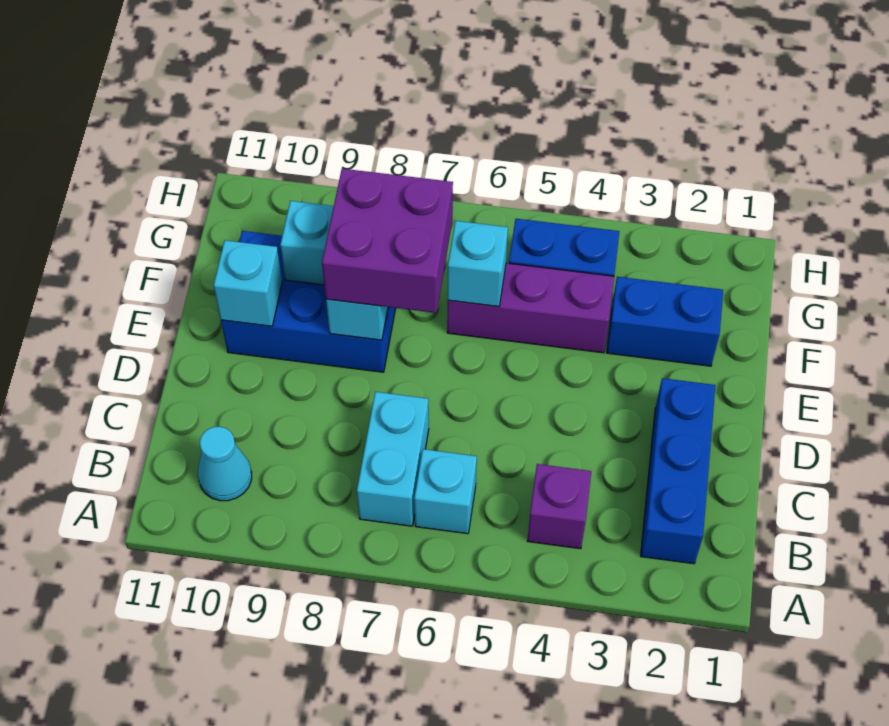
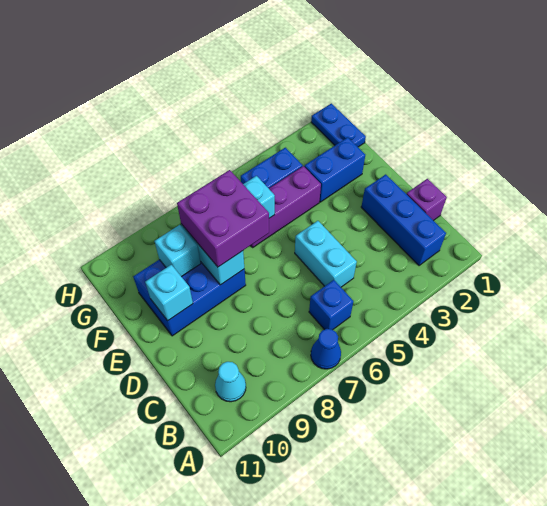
none -> blue 1x1 cone [311,329,341,369]
purple 1x1 brick [527,464,591,549] -> purple 1x1 brick moved to [407,179,447,221]
cyan 1x1 brick [414,449,477,534] -> blue 1x1 brick [309,280,353,330]
cyan 1x2 brick [357,392,429,526] -> cyan 1x2 brick moved to [295,221,357,287]
none -> blue 1x2 plate [311,103,366,147]

